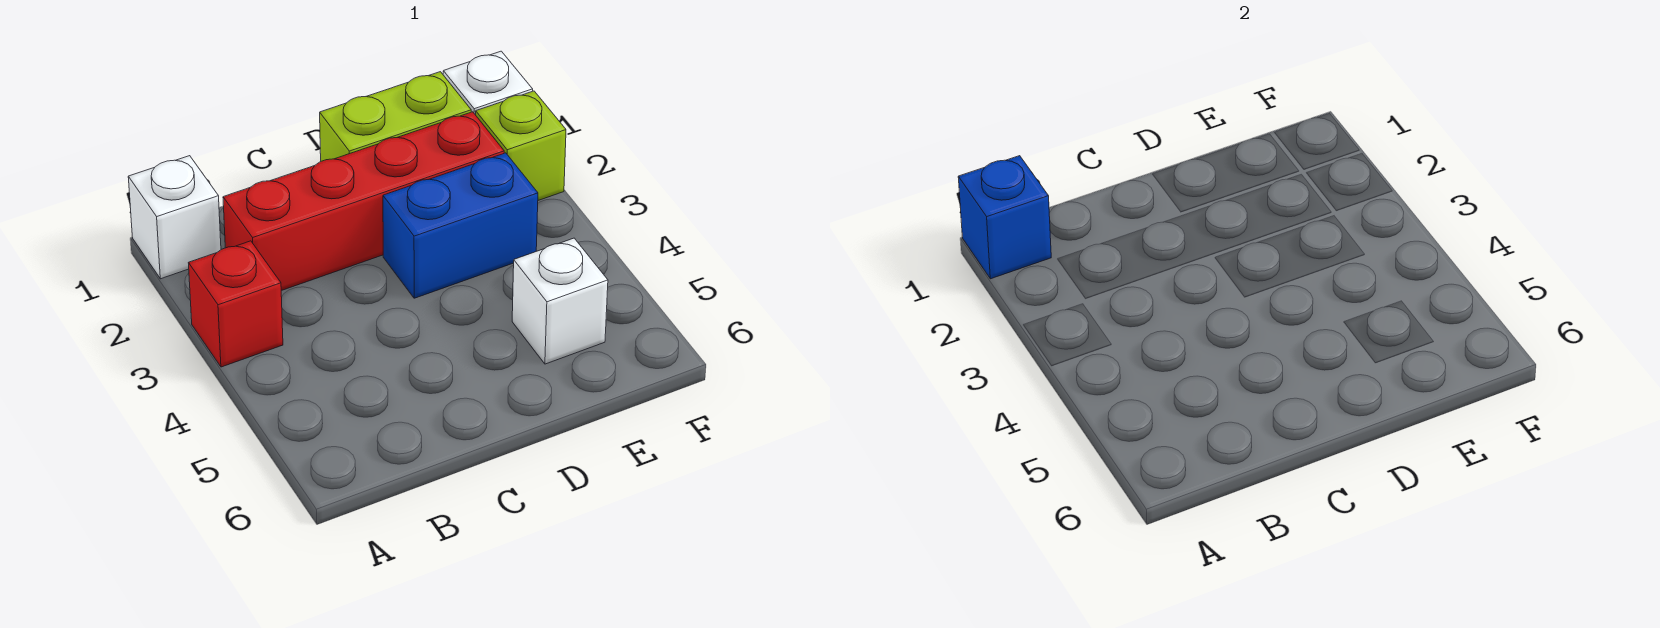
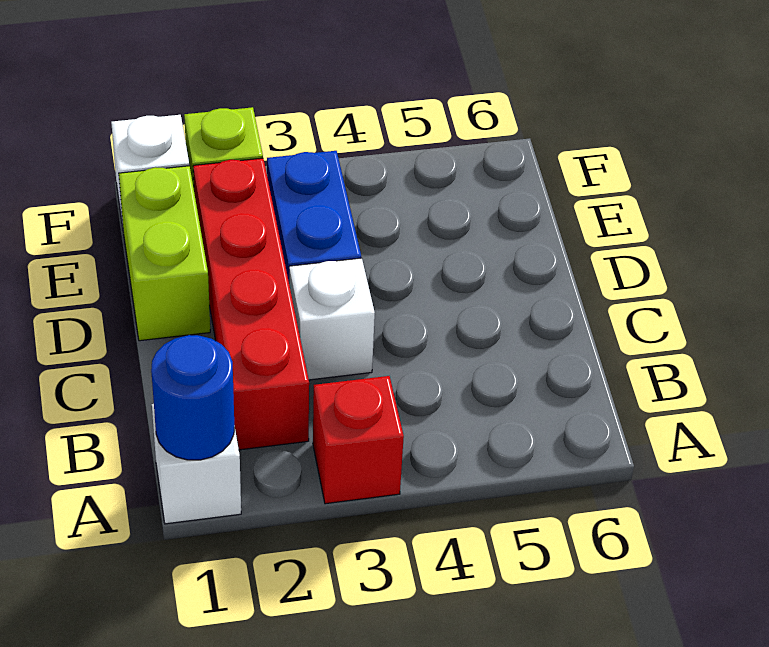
blue 1x1 brick [958,156,1051,279] -> blue 1x1 round brick [151,335,234,460]
white 1x1 brick [512,238,608,364] -> white 1x1 brick moved to [289,258,375,380]

